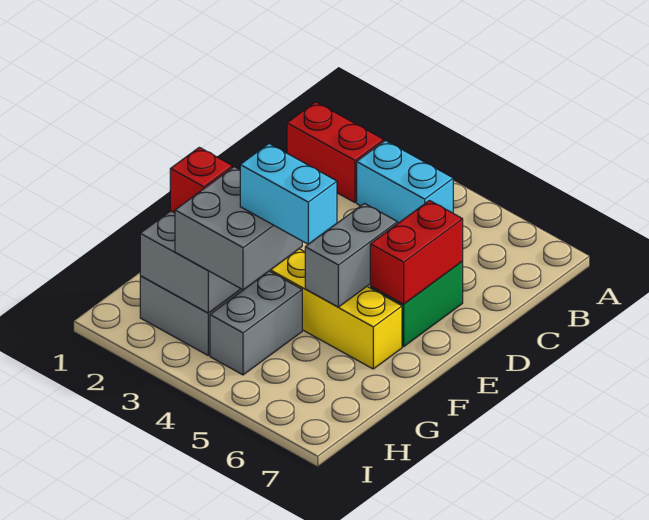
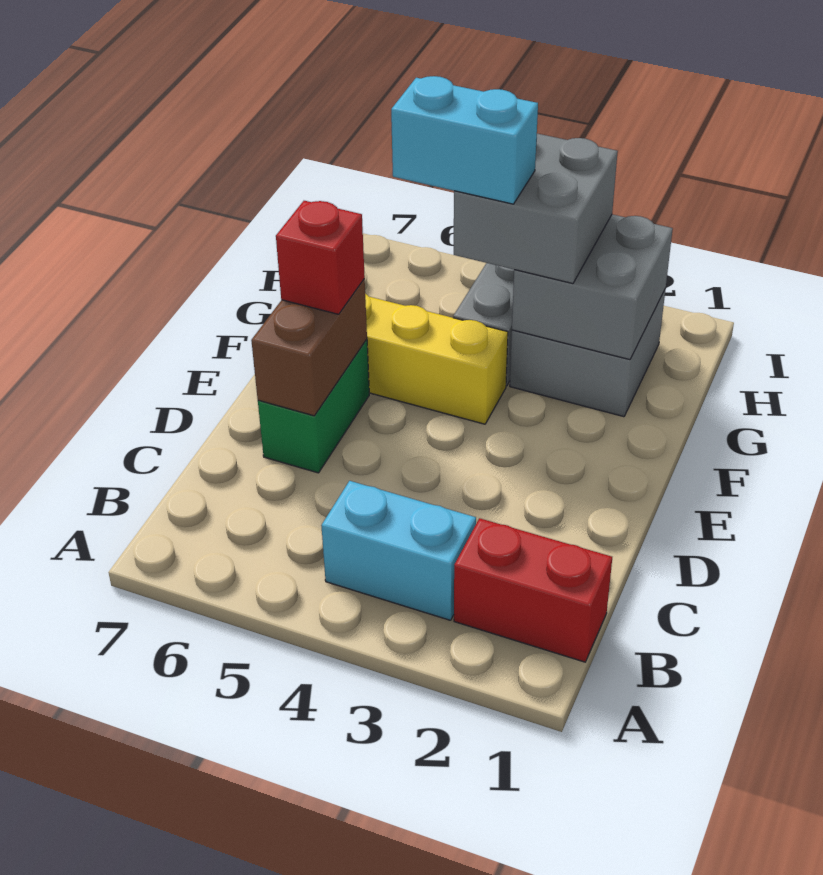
red 1x2 brick [370,201,463,304] -> brown 1x2 brick [251,279,367,416]
grey 1x2 brick [305,203,398,307] -> none
red 1x1 brick [170,147,232,213] -> red 1x1 brick moved to [276,201,365,314]

